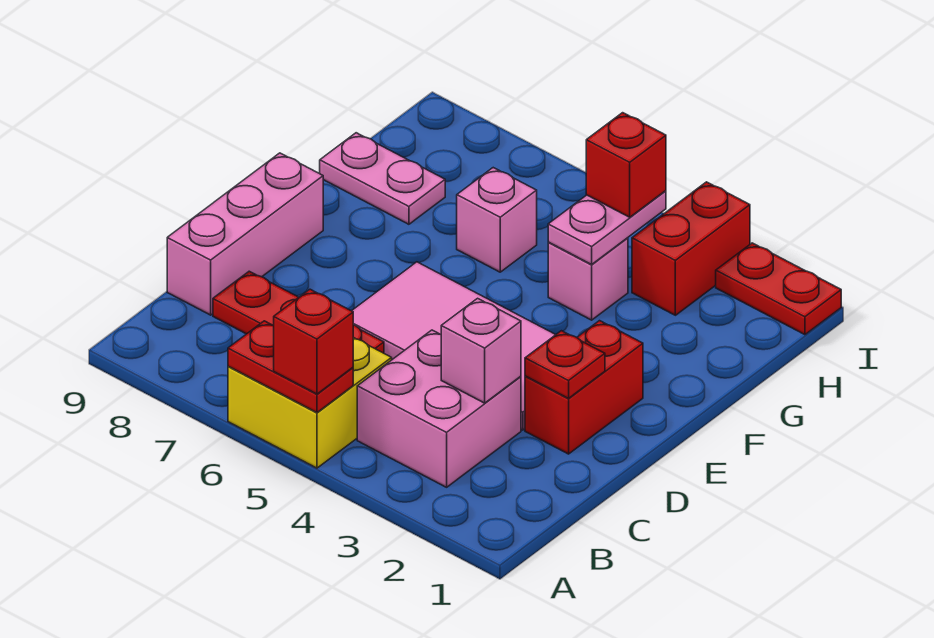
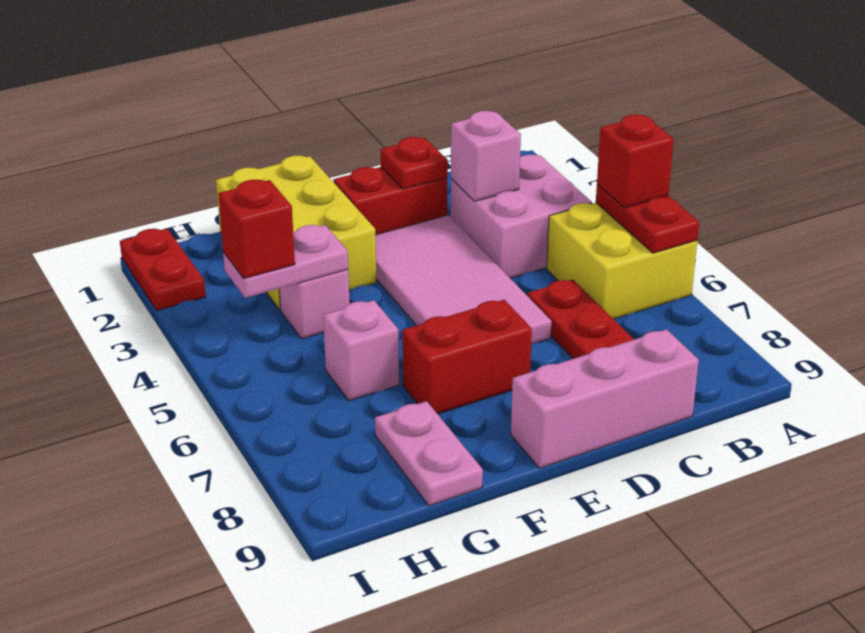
none -> yellow 2x3 brick [216,155,377,310]
red 1x2 brick [632,182,750,315] -> red 1x2 brick moved to [402,300,532,414]

